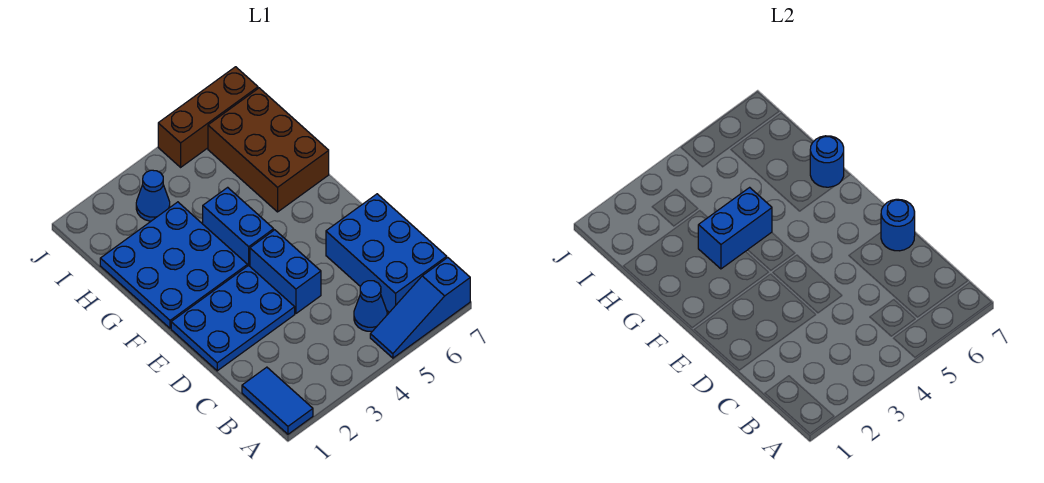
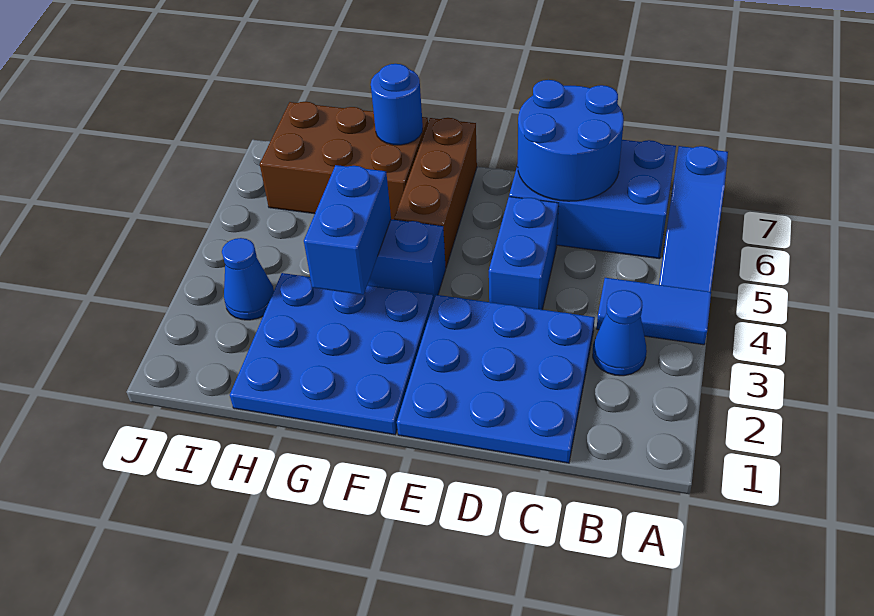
blue 1x2 tile [242,367,313,434] -> blue 1x2 tile moved to [597,278,711,345]
blue 1x1 cone [354,281,387,332] -> blue 1x1 cone moved to [593,290,647,376]
blue 2x3 plate [171,265,295,371] -> blue 3x3 plate [397,295,595,463]
blue 1x2 brick [250,230,321,314] -> blue 1x2 brick turned to [489,197,559,310]
blue 1x1 round brick [881,199,915,251] -> blue 2x2 round brick [518,80,624,201]
brown 1x3 brick [158,67,258,167] -> brown 1x3 brick moved to [394,118,477,267]

